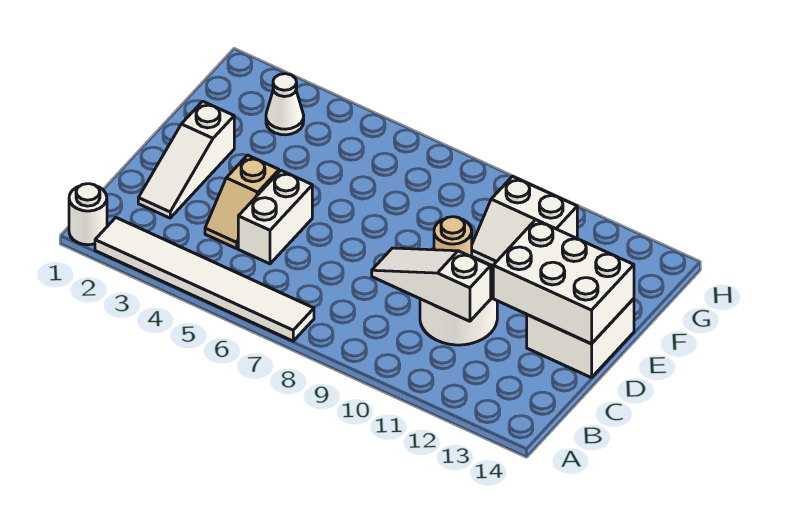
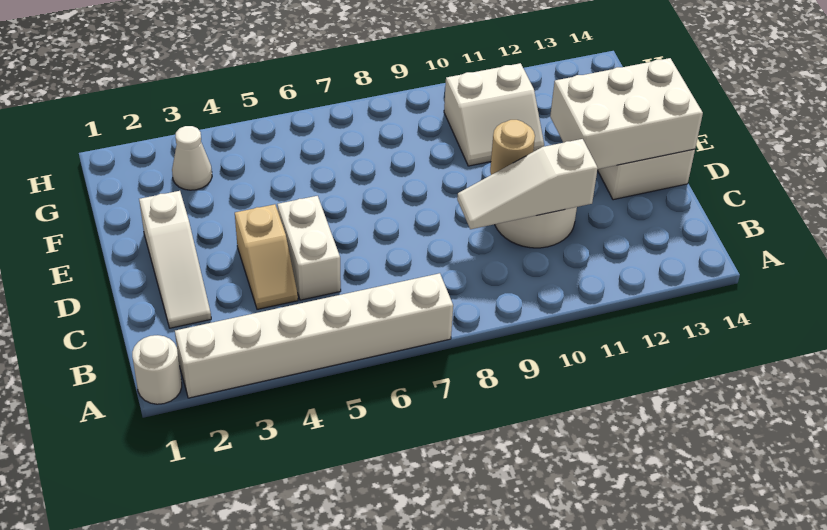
white 1x6 tile [95,218,314,341] -> white 1x6 brick [175,273,453,398]

